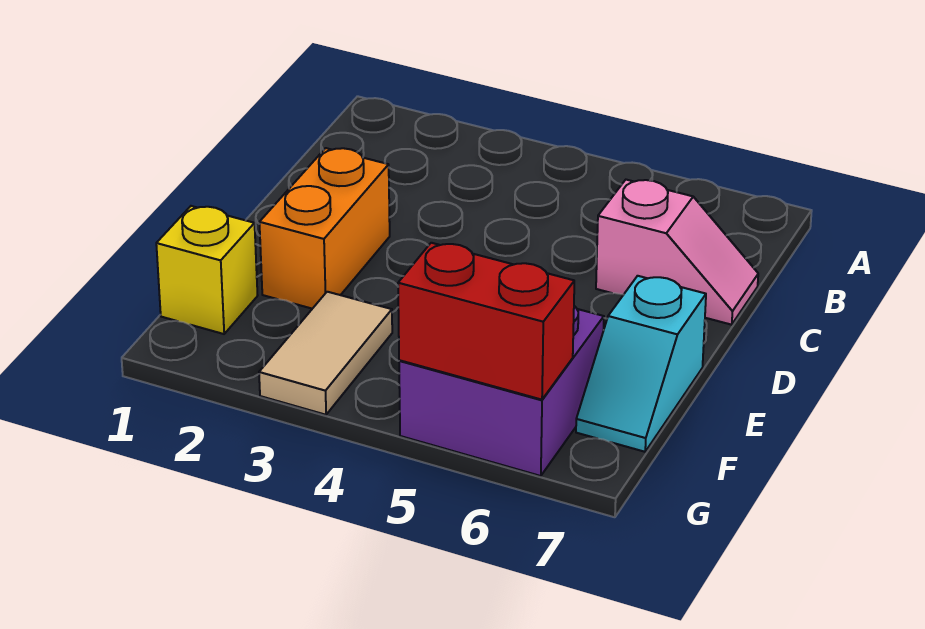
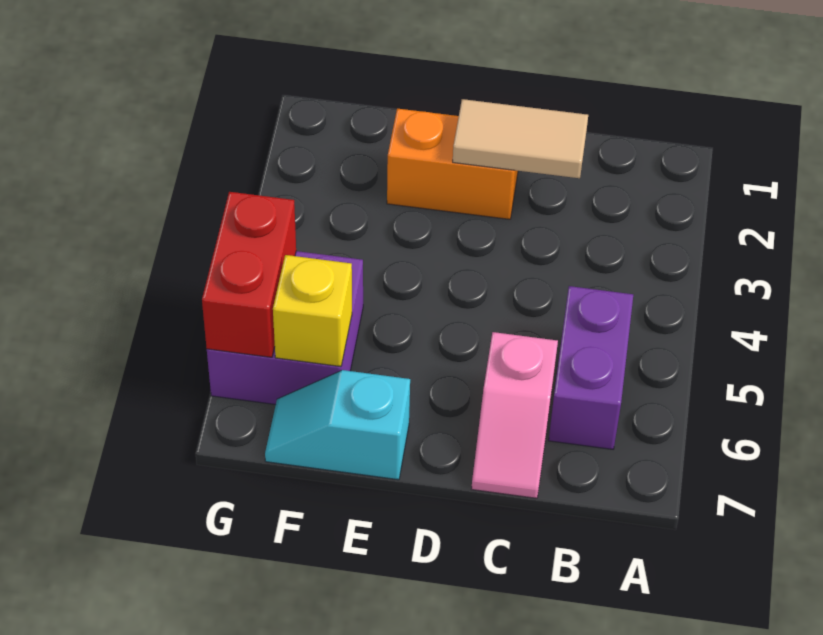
none -> purple 1x2 brick [549,286,633,449]
yellow 1x1 brick [156,206,258,334] -> yellow 1x1 brick moved to [273,255,352,367]
tan 1x2 tile [259,292,392,415] -> tan 1x2 tile moved to [453,99,588,178]

